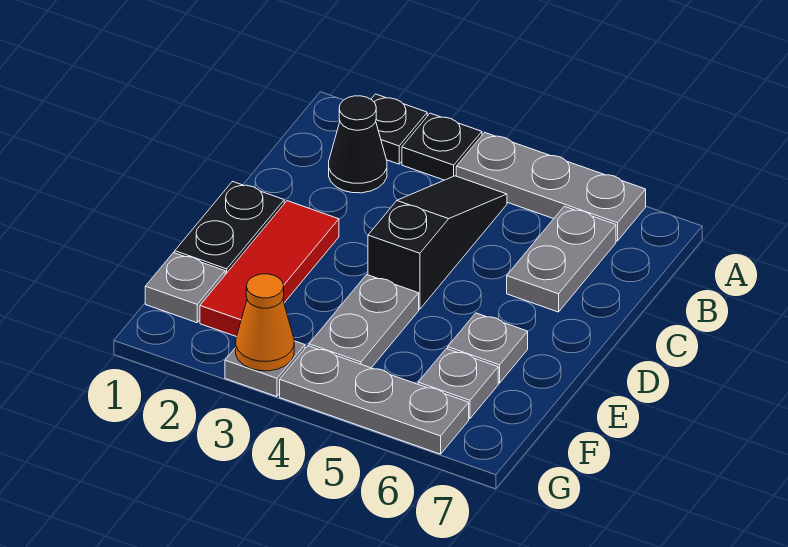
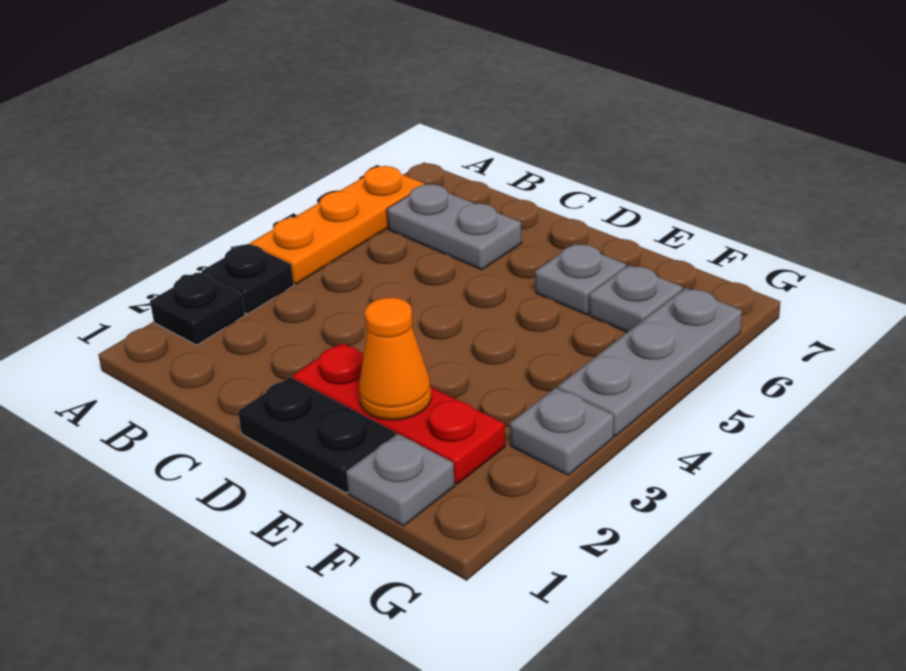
grey 1x3 plate [456,132,646,241] -> orange 1x3 plate [250,166,425,284]
black 1x1 cone [329,96,387,193] -> none
black 1x3 slope [368,176,507,309] -> none
red 1x3 tile [200,201,339,337] -> red 1x3 plate [292,343,505,484]
grey 1x2 plate [309,275,419,368] -> none
orange 1x1 cone [236,274,294,371] -> orange 1x1 cone moved to [359,298,431,420]

